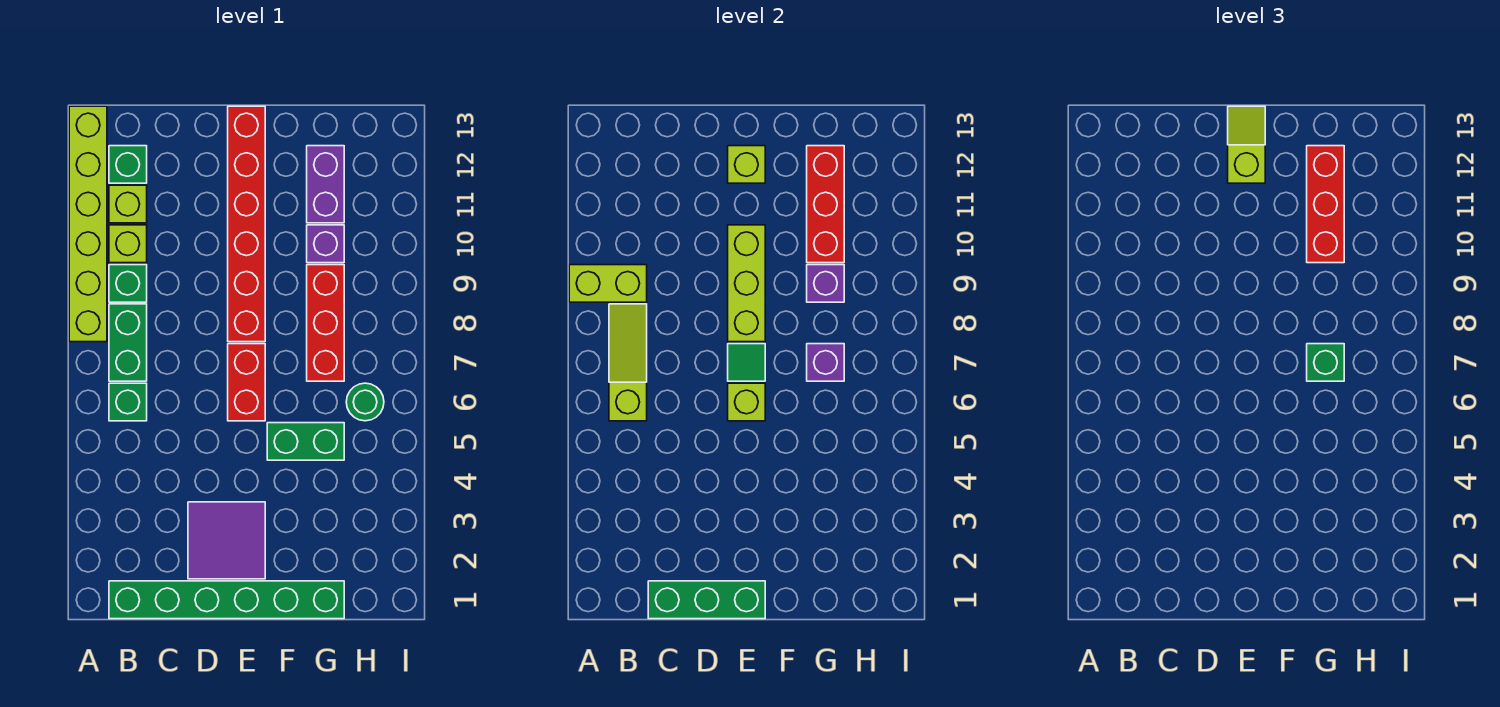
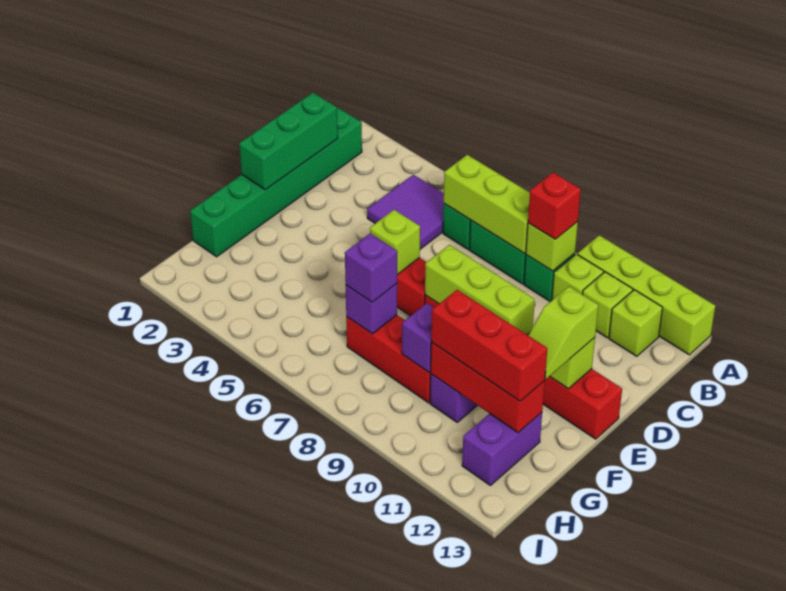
lime 1x6 brick [69,106,107,342] -> lime 1x4 brick [577,235,715,355]
lime 1x2 brick [569,265,647,302] -> lime 1x1 brick [526,222,578,271]
lime 1x3 slope [609,304,647,421] -> lime 1x3 brick [444,155,530,253]
none -> red 1x1 brick [528,173,581,239]
green 1x1 brick [109,146,147,183] -> lime 1x1 brick [609,290,663,356]
purple 2x2 tile [188,502,265,579] -> purple 2x2 tile moved to [367,175,444,249]
green 1x1 tile [728,344,765,381] -> none
lime 1x2 slope [1228,106,1265,183] -> lime 1x2 slope turned to [528,287,598,379]
green 1x2 brick [267,423,344,460] -> none
green 1x1 brick [1307,344,1344,381] -> purple 1x1 brick [345,233,397,302]
purple 1x2 brick [307,146,344,223] -> purple 1x2 brick turned to [462,412,542,485]
green 1x1 round brick [346,383,384,421] -> none

